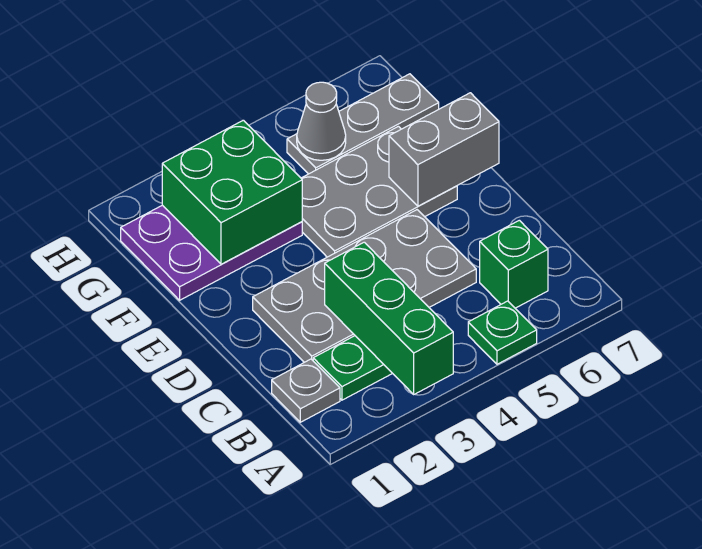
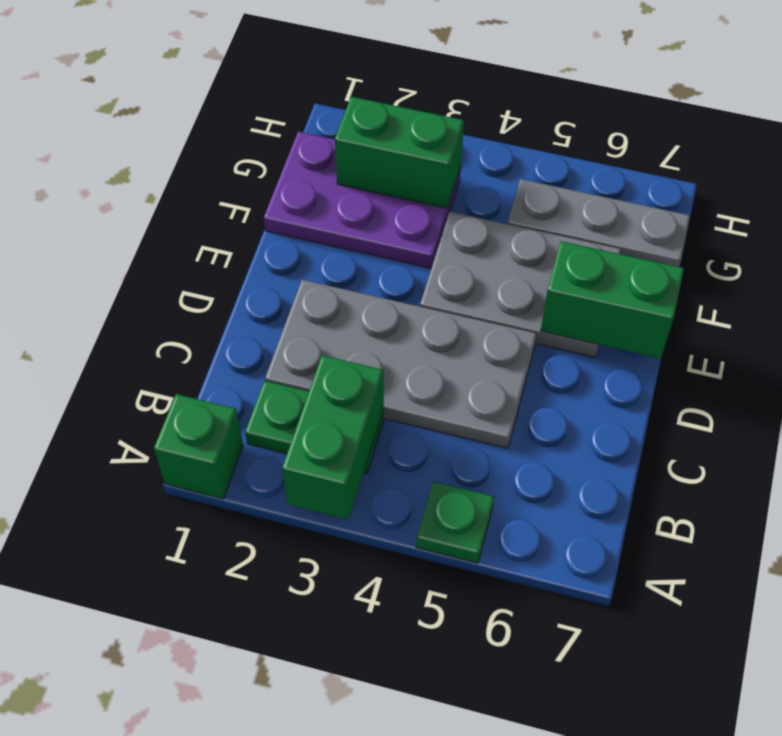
green 1x3 brick [325,242,453,394] -> green 1x2 brick [282,355,384,519]
grey 1x1 plate [272,359,340,422] -> none
green 1x1 brick [480,220,548,308] -> green 1x1 brick moved to [154,394,243,499]
grey 1x2 brick [389,93,499,206] -> green 1x2 brick [541,241,684,359]
green 2x2 brick [162,120,302,264] -> green 1x2 brick [335,97,464,208]
grey 1x1 cone [297,82,346,160] -> none

